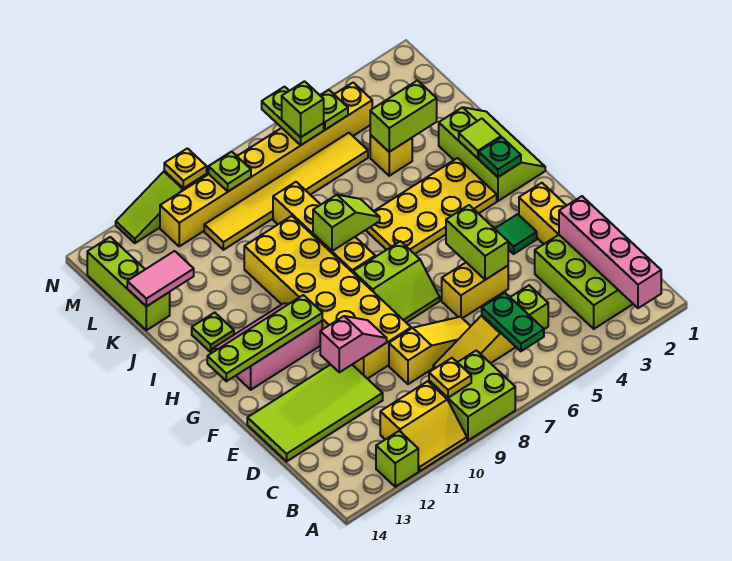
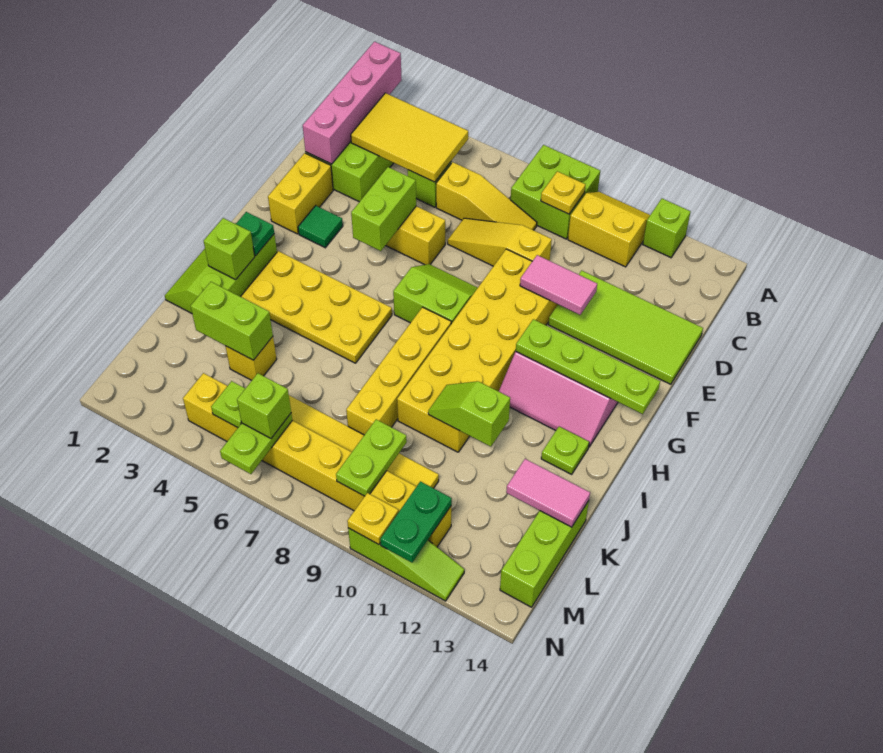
none -> yellow 2x3 tile [351,93,468,182]
green 1x2 plate [482,293,544,351] -> green 1x2 plate moved to [380,481,452,562]
pink 1x2 slope [320,316,387,372] -> pink 1x2 tile [520,255,597,315]
lime 1x1 tile [459,119,501,158] -> lime 1x1 brick [204,218,255,280]
lime 1x2 slope [313,195,380,251] -> lime 1x2 slope moved to [428,381,510,447]
lime 1x1 plate [209,152,251,191] -> lime 1x2 plate [336,419,407,496]

